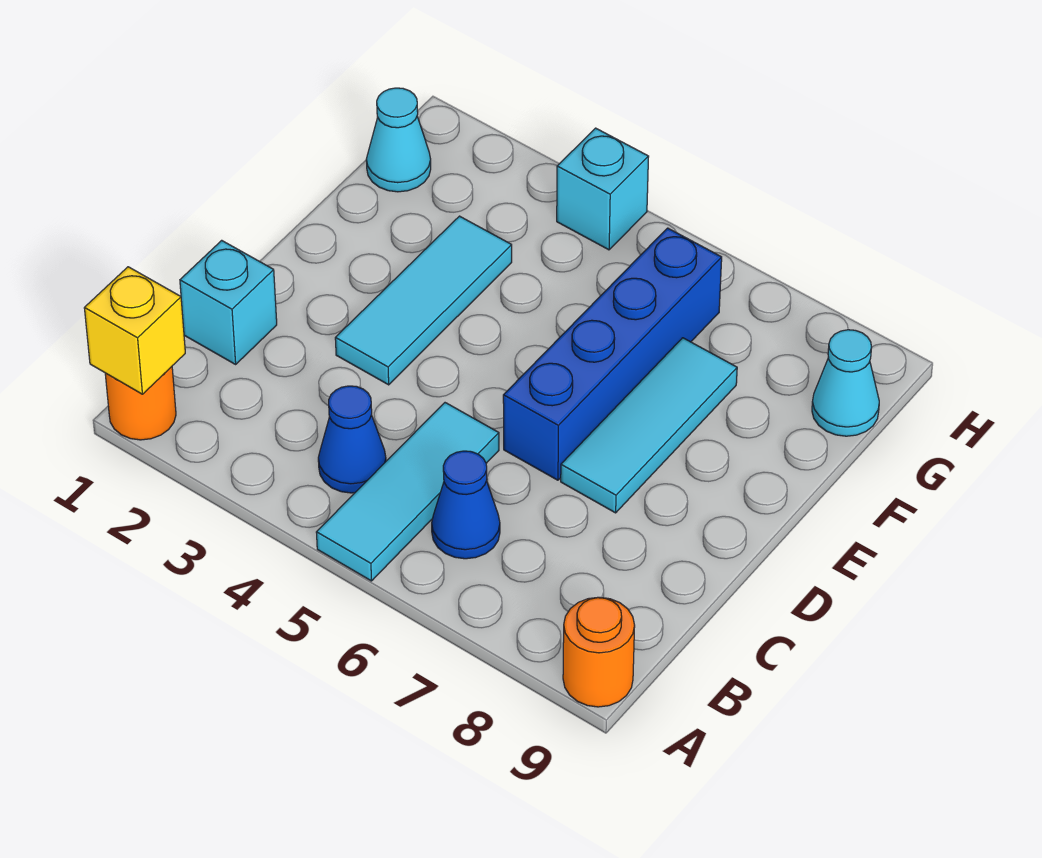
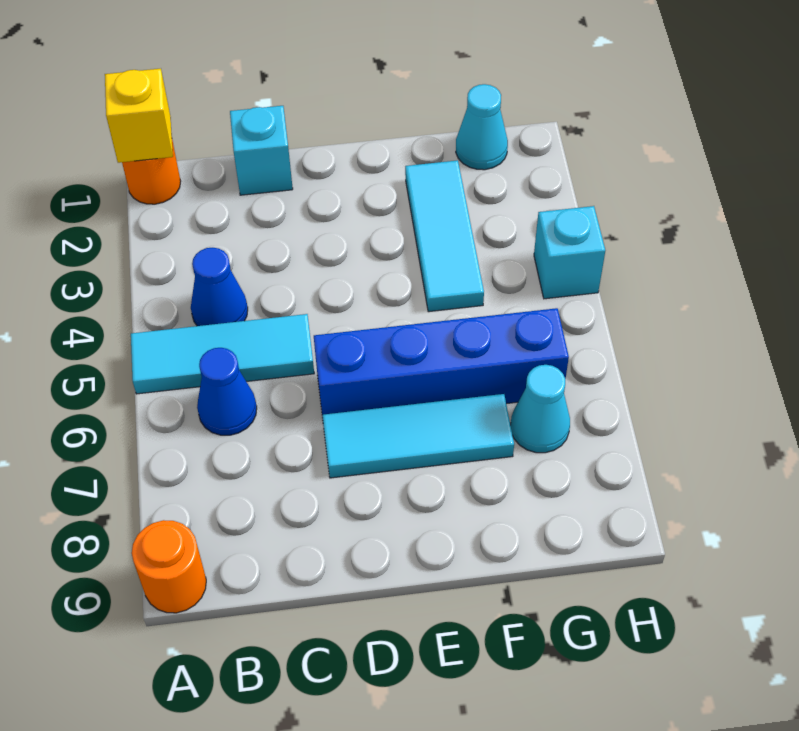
cyan 1x3 tile [335,216,512,385] -> cyan 1x3 tile turned to [405,160,484,312]
cyan 1x1 cone [812,330,879,436] -> cyan 1x1 cone moved to [511,365,570,453]

